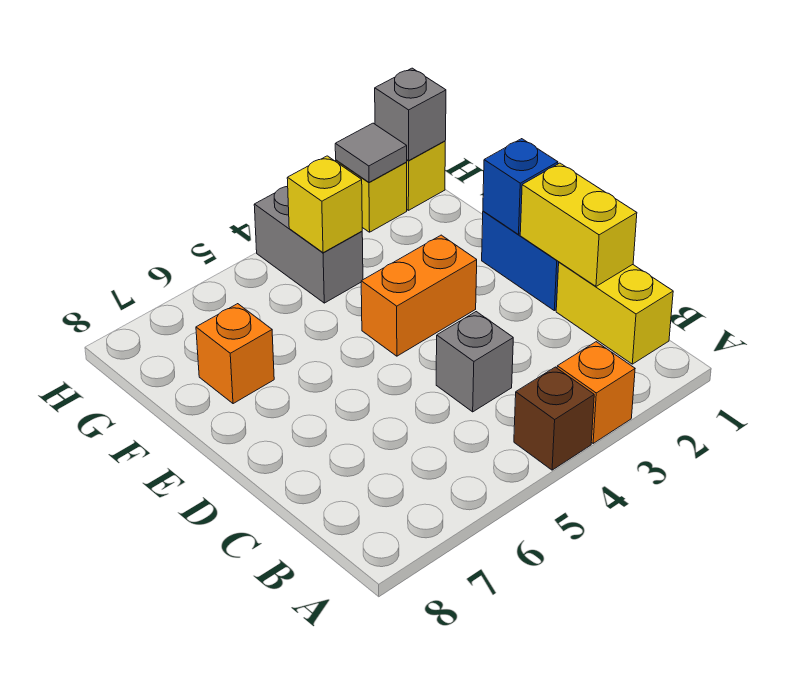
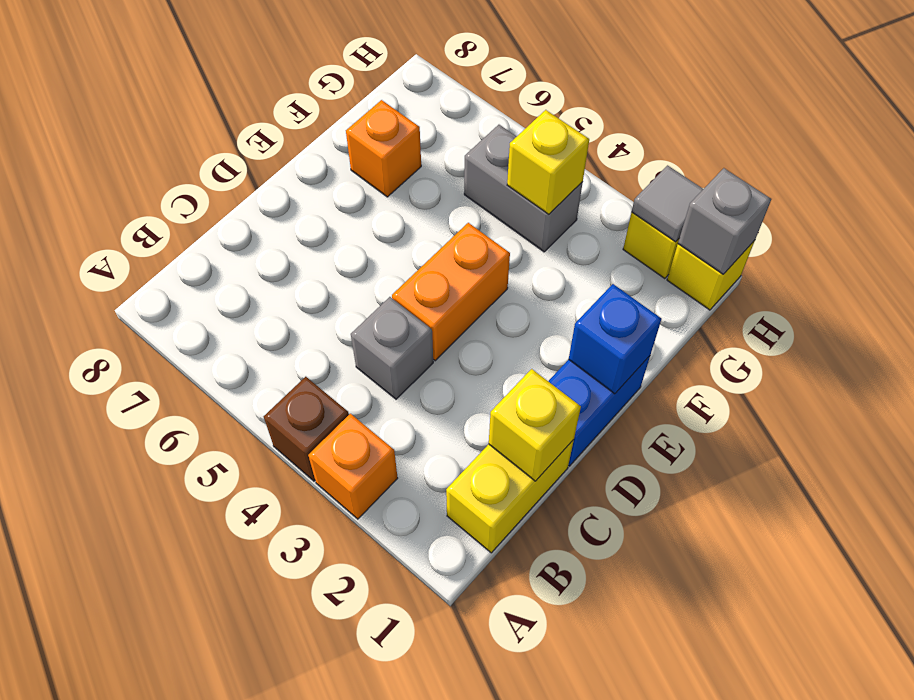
yellow 1x2 brick [520,163,637,286] -> yellow 1x1 brick [489,369,581,481]
orange 1x2 brick [361,235,477,356] -> orange 1x2 brick turned to [392,223,510,361]
grey 1x2 brick [254,187,363,303] -> grey 1x2 brick turned to [464,125,583,252]

